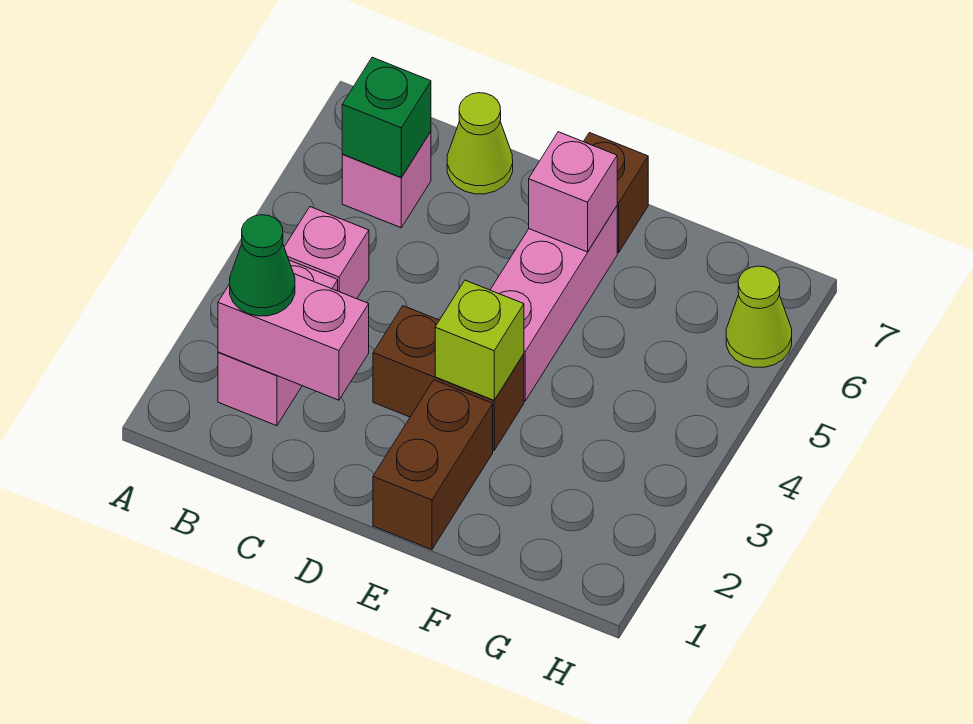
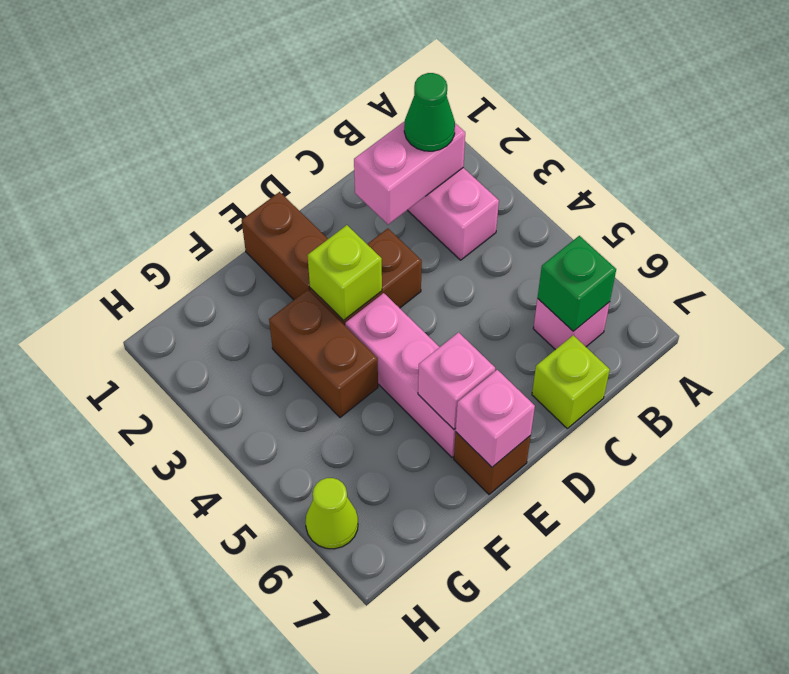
pink 1x1 brick [284,207,369,299] -> pink 1x1 brick moved to [455,370,535,467]
lime 1x1 cone [447,93,513,194] -> lime 1x1 brick [532,335,610,428]
none -> brown 1x2 brick [269,290,378,418]

